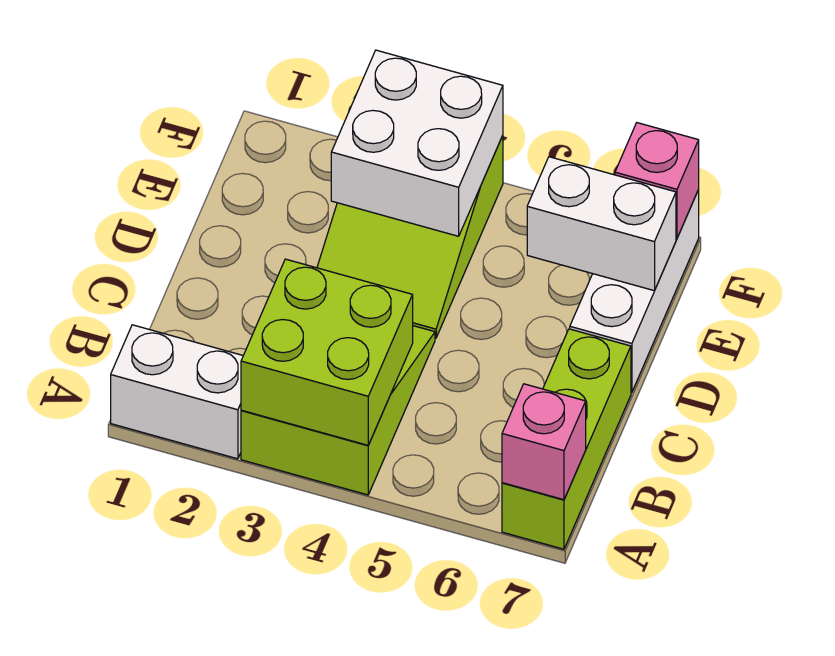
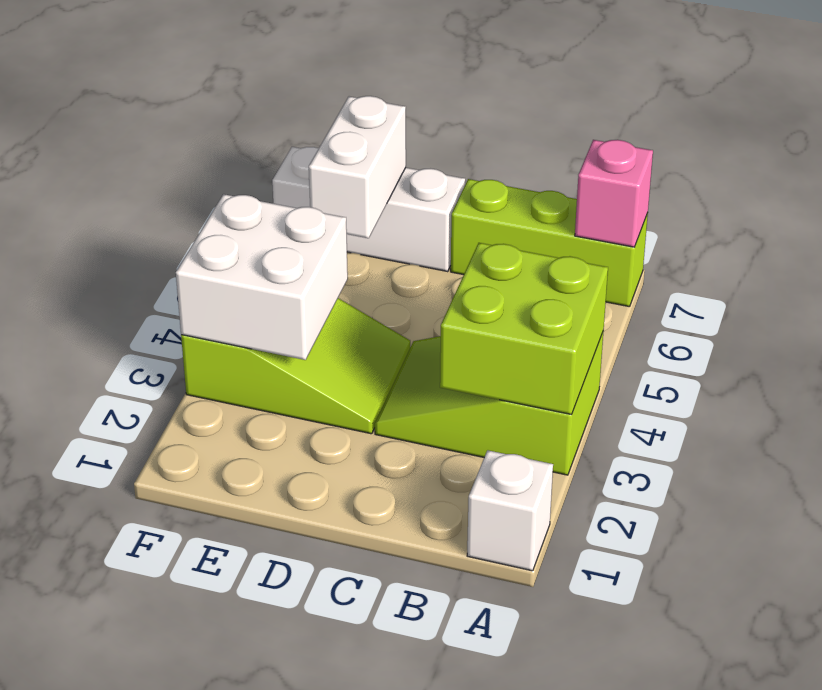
white 1x2 brick [111,325,243,459] -> white 1x1 brick [467,450,553,571]
pink 1x1 brick [615,123,699,238] -> none

